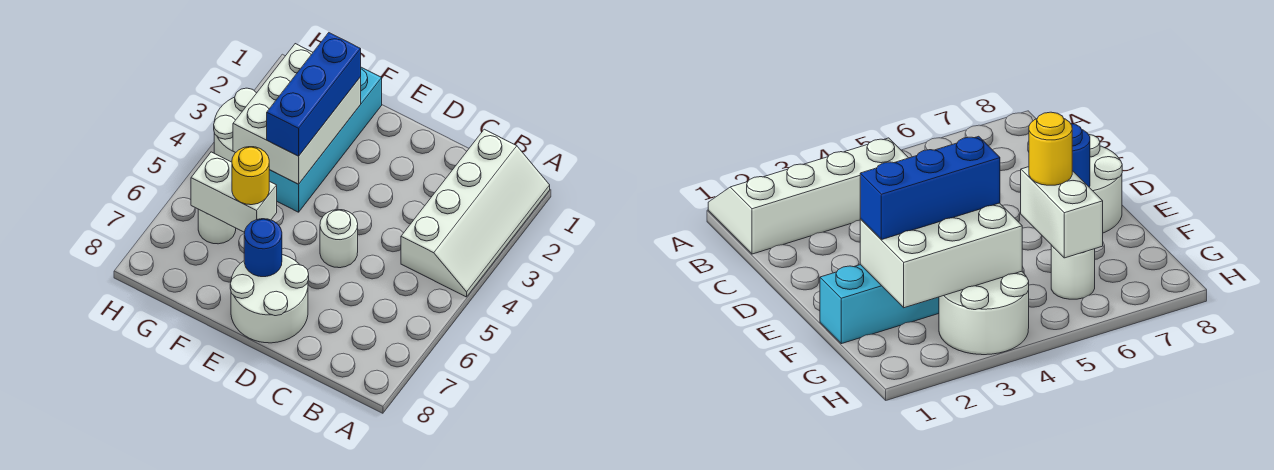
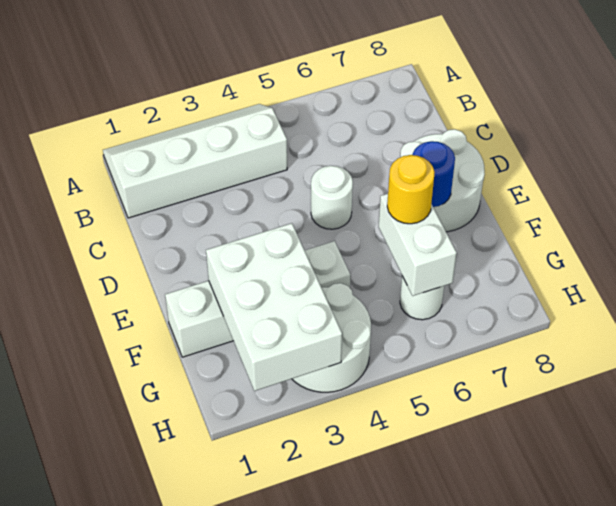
cyan 1x4 brick [269,67,382,212] -> white 1x4 brick [165,241,350,357]
white 2x3 brick [233,44,361,184] -> white 2x3 brick turned to [206,223,342,391]
blue 1x3 brick [267,33,361,156] -> none

